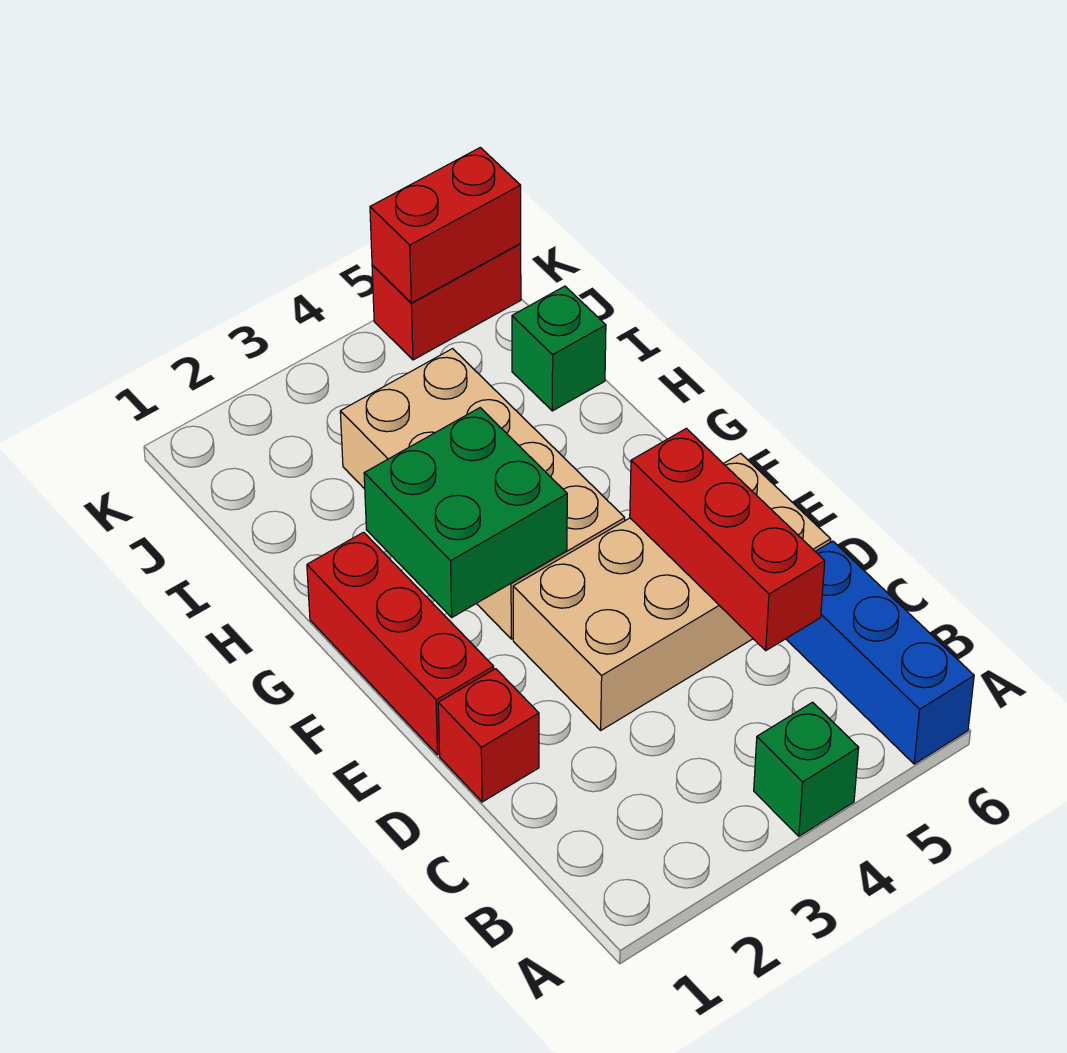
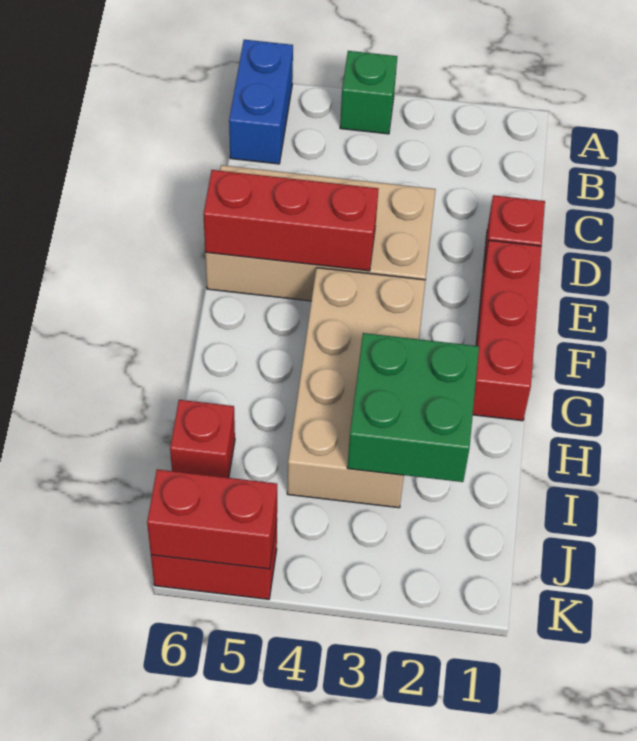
blue 1x3 brick [786,541,974,764] -> blue 1x2 brick [229,40,293,164]
red 1x3 brick [630,428,825,650] -> red 1x3 brick turned to [203,170,379,271]
green 2x2 brick [364,408,567,617] -> green 2x2 brick moved to [347,333,479,482]
green 1x1 brick [512,286,606,411] -> red 1x1 brick [170,400,235,478]

